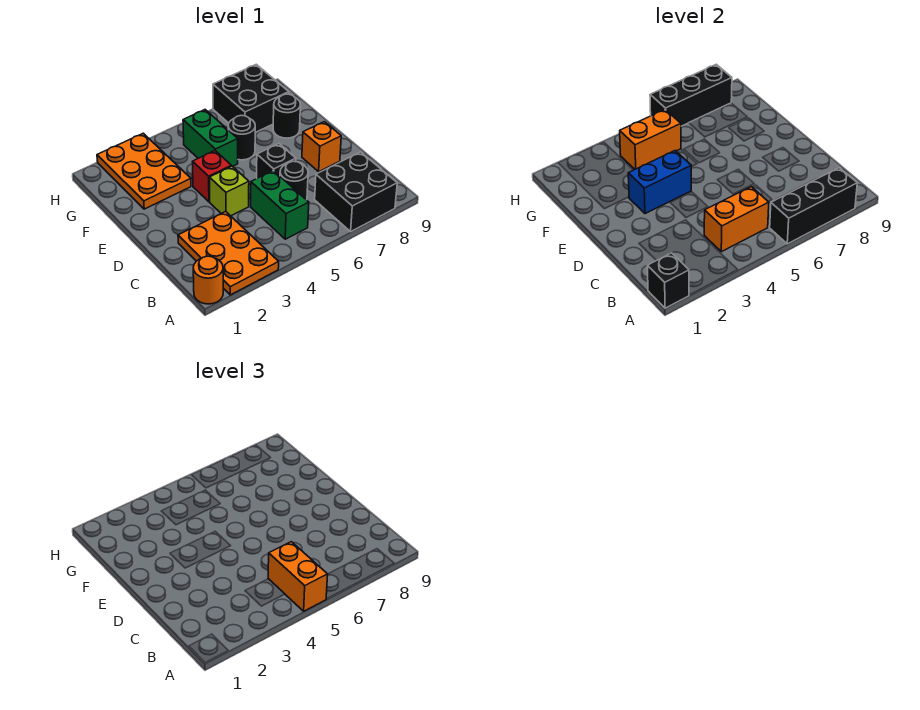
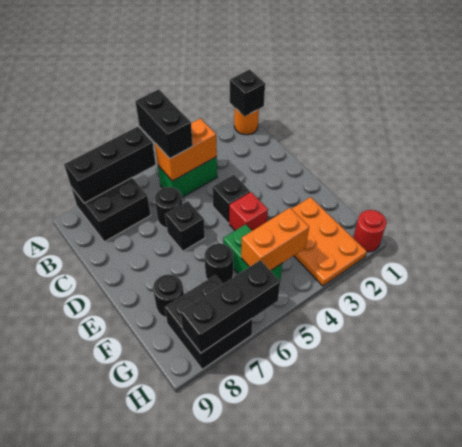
orange 2x3 plate [178,211,279,295] -> none
orange 1x2 brick [268,542,328,611] -> black 1x2 brick [135,89,193,158]
green 1x2 brick [251,170,309,239] -> green 1x2 brick turned to [158,157,217,197]
lime 1x1 brick [209,166,249,216] -> black 1x1 brick [212,175,250,223]
orange 1x1 brick [302,122,341,172] -> none
blue 1x2 brick [628,151,692,214] -> none
none -> red 1x1 round brick [353,210,386,252]

